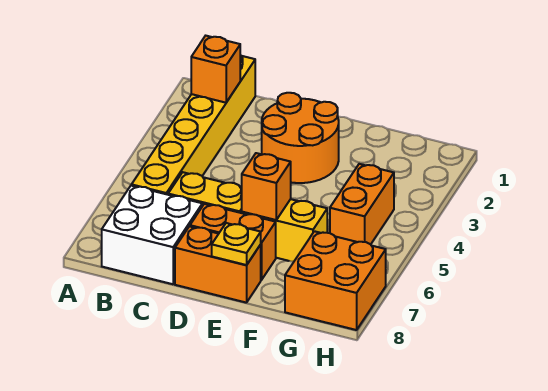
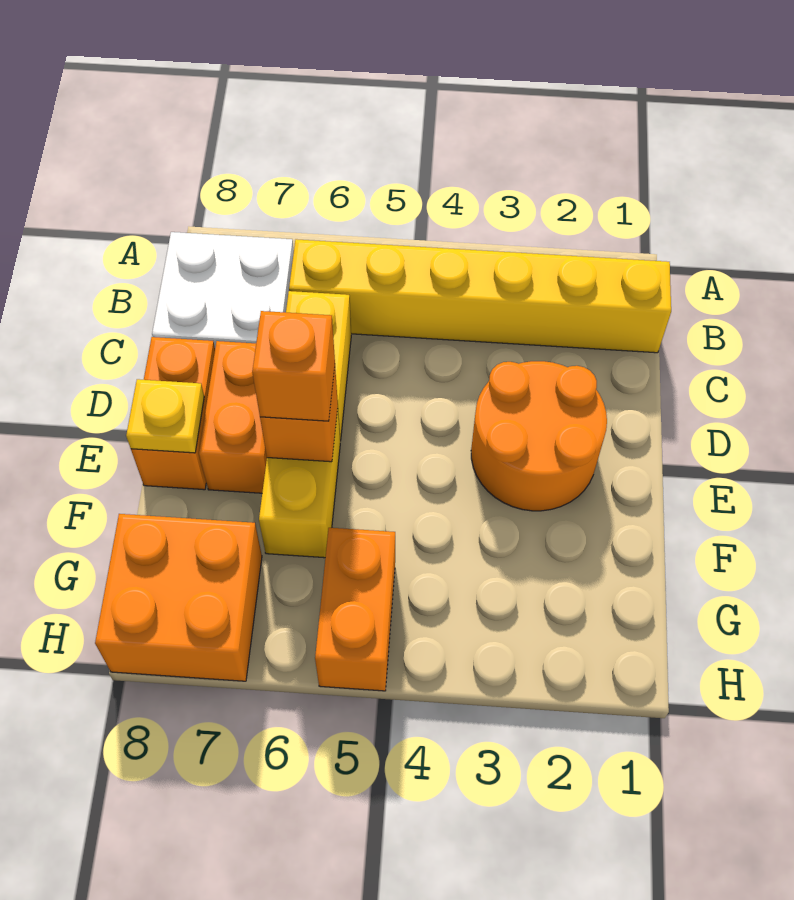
orange 1x1 brick [191,36,240,103] -> orange 1x1 brick moved to [252,311,335,421]
orange 1x2 brick [330,164,394,244] -> orange 1x2 brick turned to [315,528,395,691]

